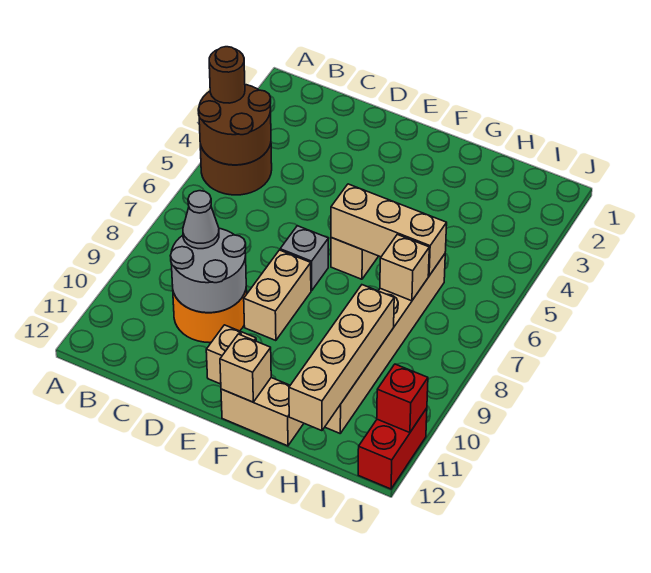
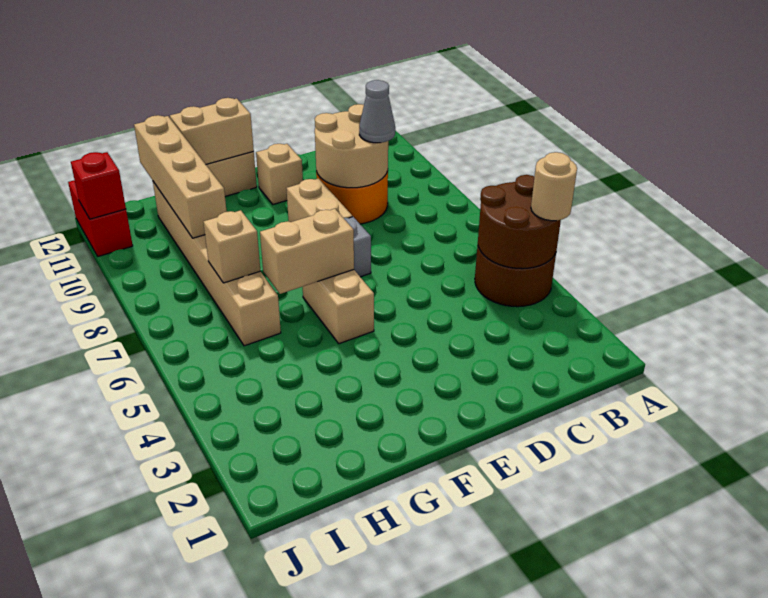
brown 1x1 round brick [209,47,245,103] -> tan 1x1 round brick [531,152,577,221]
grey 2x2 round brick [170,228,246,313] -> tan 2x2 round brick [315,104,388,188]
tan 1x3 brick [331,184,447,276] -> tan 1x2 brick [260,209,354,294]
tan 1x1 brick [220,334,271,402] -> tan 1x2 brick [170,98,254,164]

